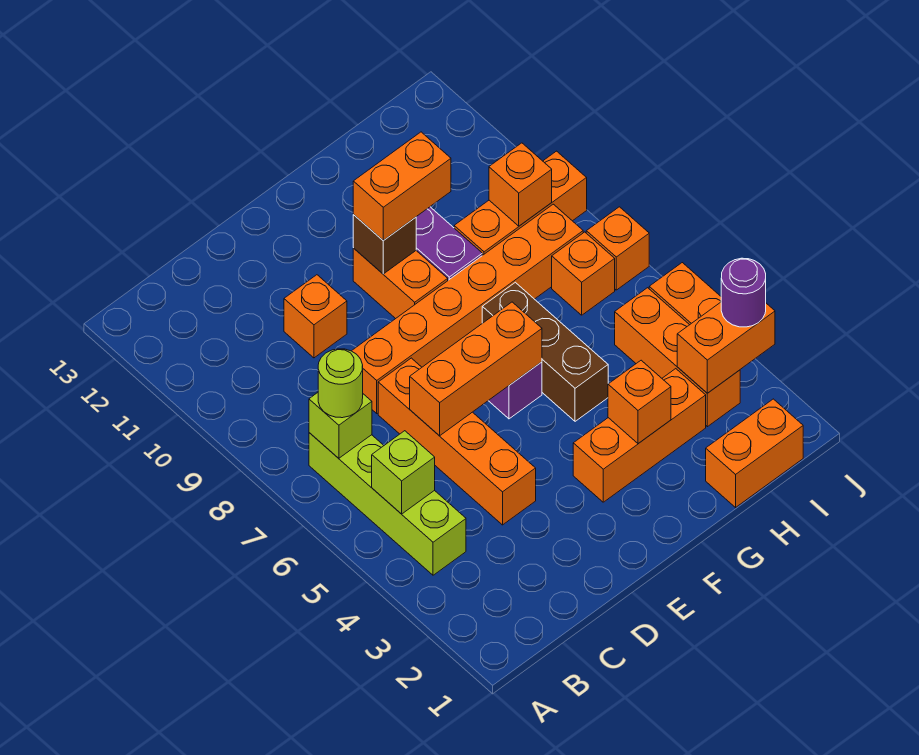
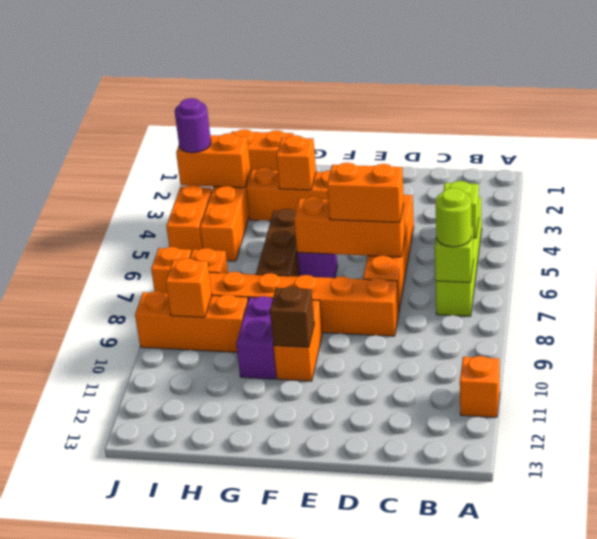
orange 1x1 brick [284,275,347,358] -> orange 1x1 brick moved to [460,356,500,417]
orange 1x2 brick [353,132,451,241] -> orange 1x2 brick moved to [327,163,404,222]

